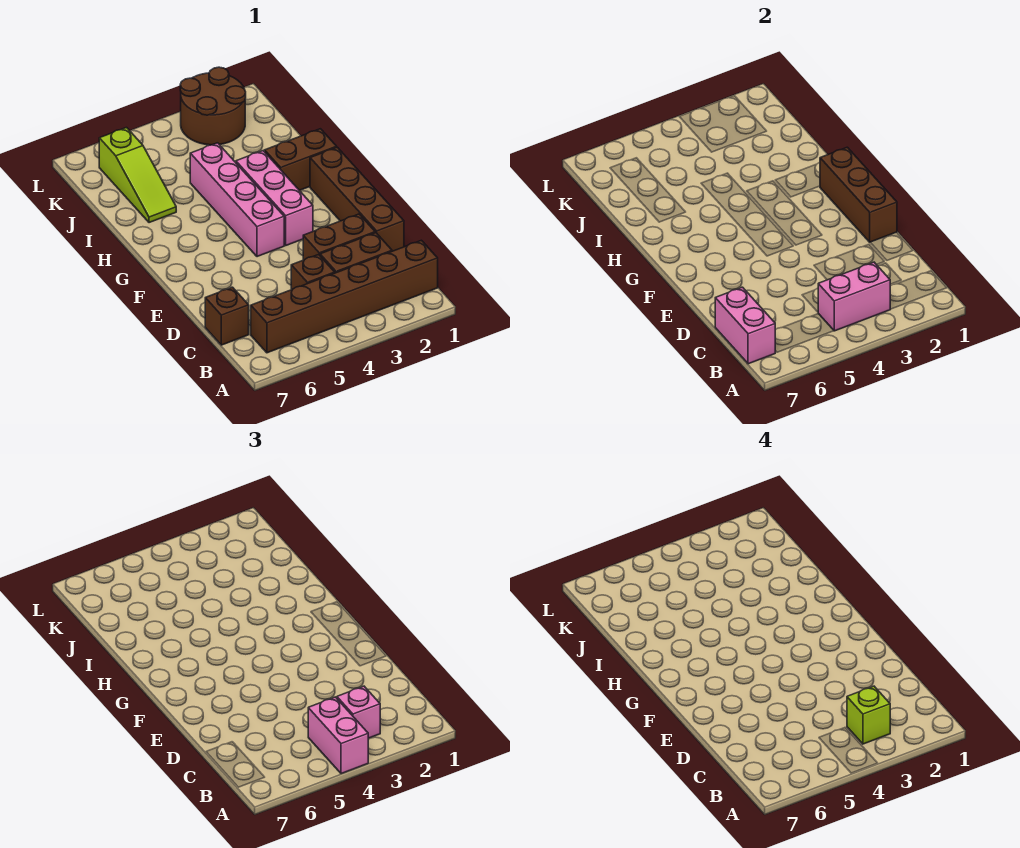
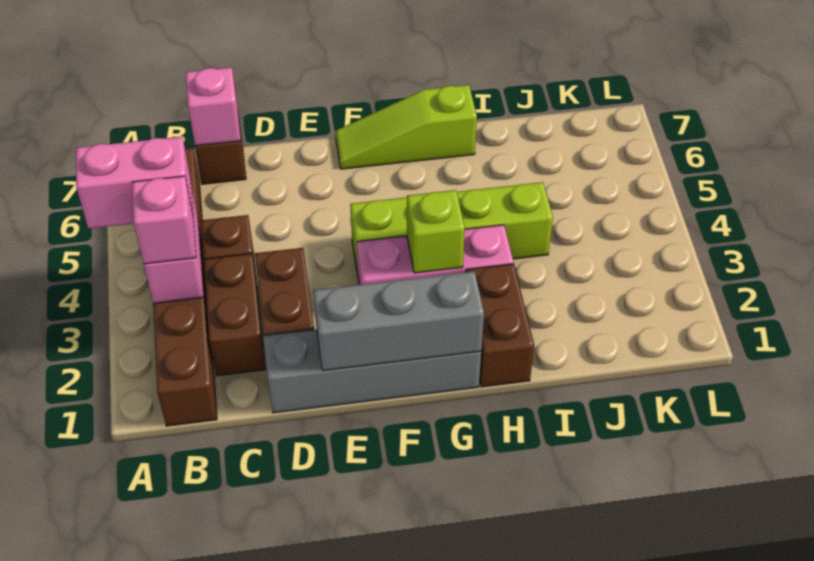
lime 1x1 brick [847,686,890,744] -> lime 1x1 brick moved to [407,190,465,273]
pink 1x2 brick [715,287,775,364] -> pink 1x1 brick [186,68,241,146]
brown 1x4 brick [310,147,404,251] -> grey 1x4 brick [263,329,481,413]
brown 1x3 brick [820,147,897,242] -> grey 1x3 brick [313,271,484,371]
pink 1x4 brick [190,143,284,257] -> lime 1x4 brick [350,182,553,274]
lime 1x3 slope [99,128,176,223] -> lime 1x3 slope moved to [335,85,477,169]
brown 2x2 round brick [180,67,246,145] -> none

